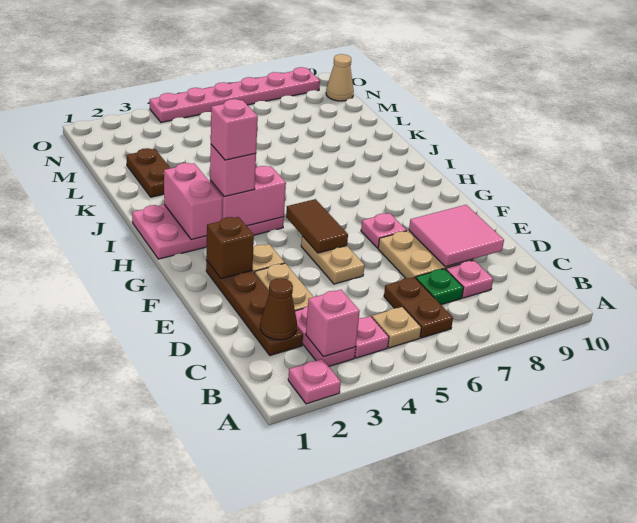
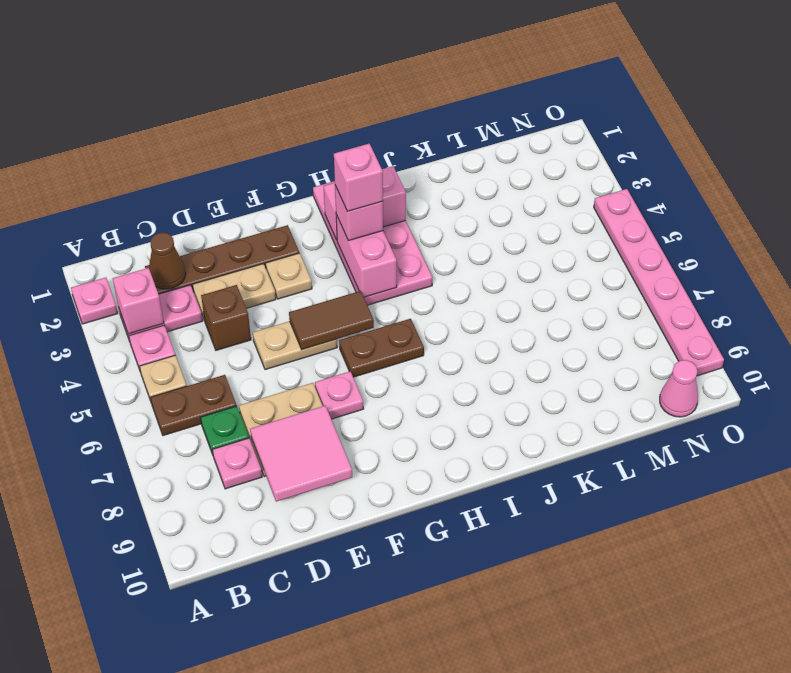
brown 1x1 brick [206,217,254,279] -> brown 1x1 brick moved to [201,285,251,350]
brown 1x2 plate [126,148,170,197] -> brown 1x2 plate moved to [339,319,424,377]
tan 1x1 cone [326,54,354,101] -> pink 1x1 cone [660,360,698,417]

